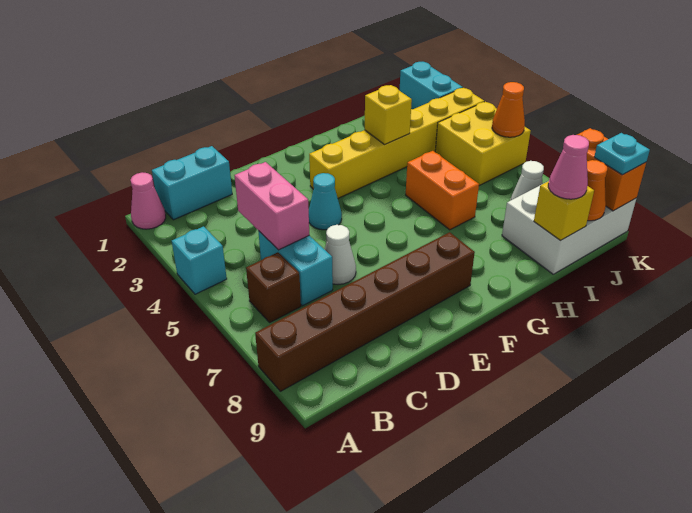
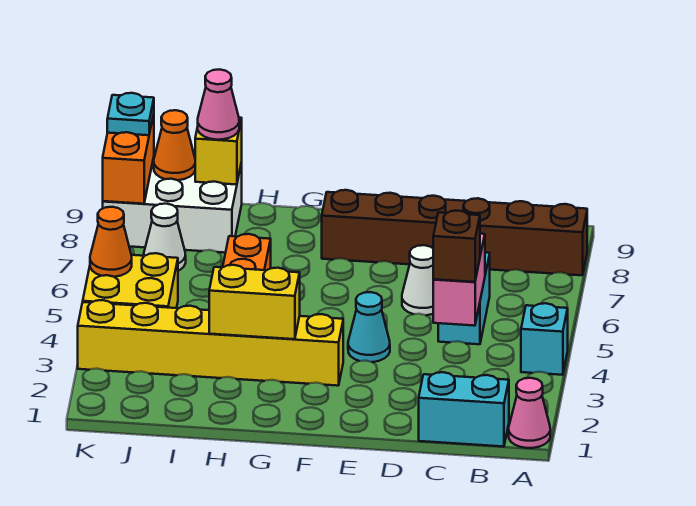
brown 1x1 brick [246,252,301,322] -> brown 1x1 brick moved to [433,211,480,282]
yellow 1x1 brick [365,85,412,145] -> yellow 1x2 brick [209,265,300,339]
cyan 1x2 brick [400,62,463,109] -> none

